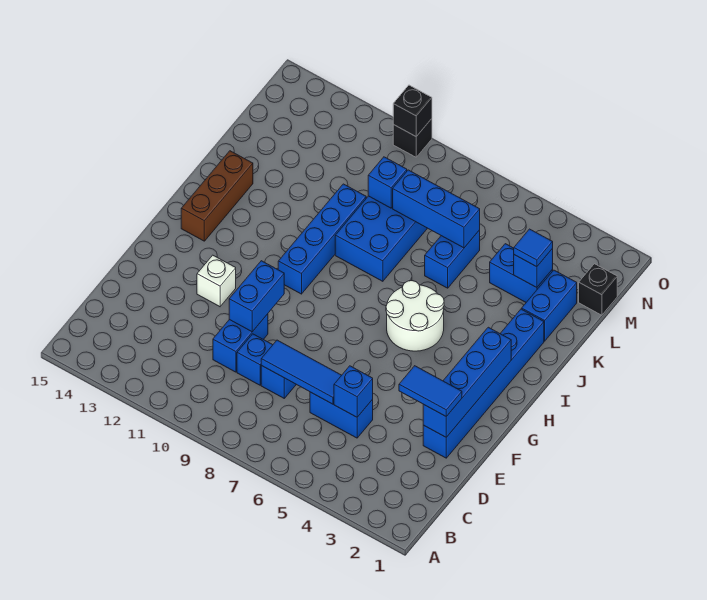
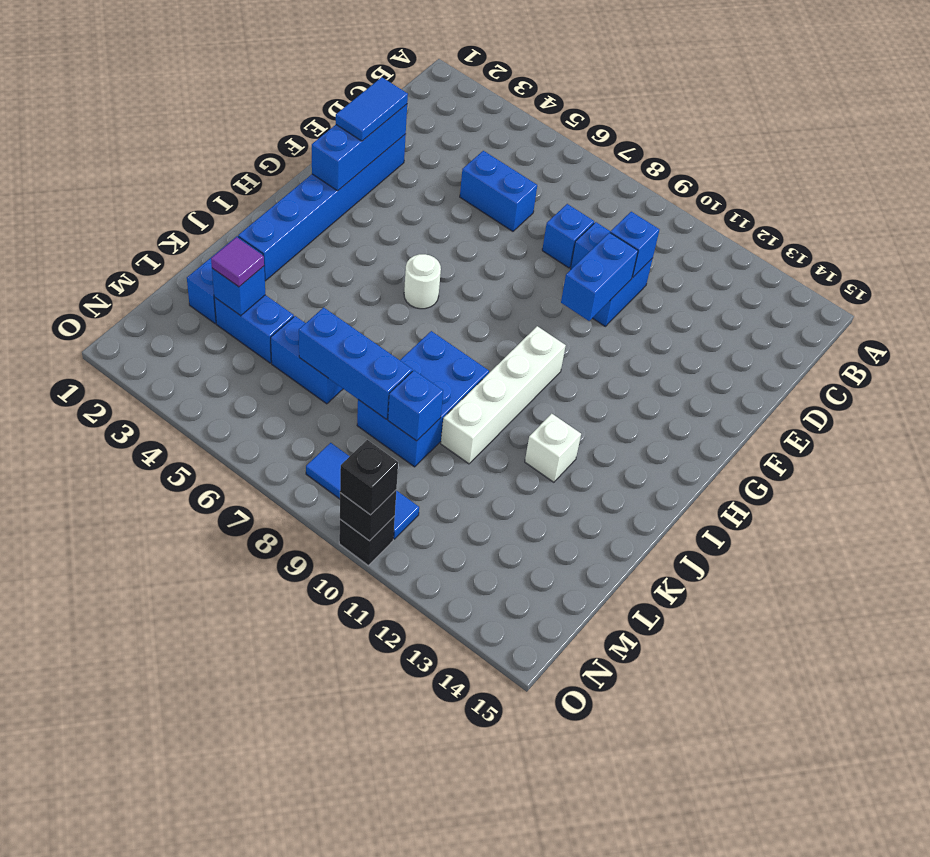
blue 1x1 brick [334,366,373,417] -> blue 1x1 brick moved to [610,212,660,278]
blue 1x3 tile [261,340,341,404] -> blue 1x3 tile moved to [306,443,419,539]
blue 1x4 brick [423,327,511,437] -> blue 1x3 brick [312,104,407,191]
blue 1x2 tile [399,366,462,417] -> blue 1x2 tile turned to [336,77,408,141]
white 1x1 brick [197,255,236,307] -> white 1x1 brick moved to [525,414,581,482]
white 2x2 round brick [386,281,444,351] -> white 1x1 round brick [404,254,441,309]
blue 1x4 brick [278,184,366,294] -> white 1x4 brick [441,326,566,464]
brown 1x3 brick [181,151,253,241] -> none
blue 1x2 brick [425,230,480,288] -> blue 1x2 brick turned to [271,316,343,404]
blue 1x1 tile [514,229,553,267] -> purple 1x1 tile [211,237,264,287]
black 1x1 brick [579,264,617,315] -> black 1x1 brick moved to [340,440,398,515]

